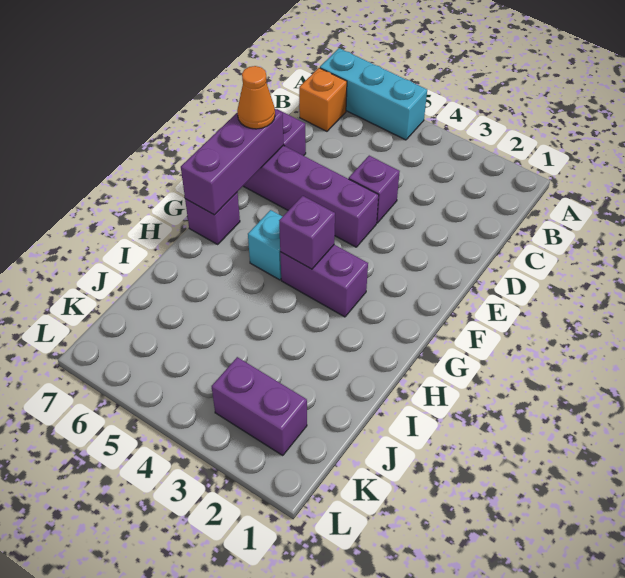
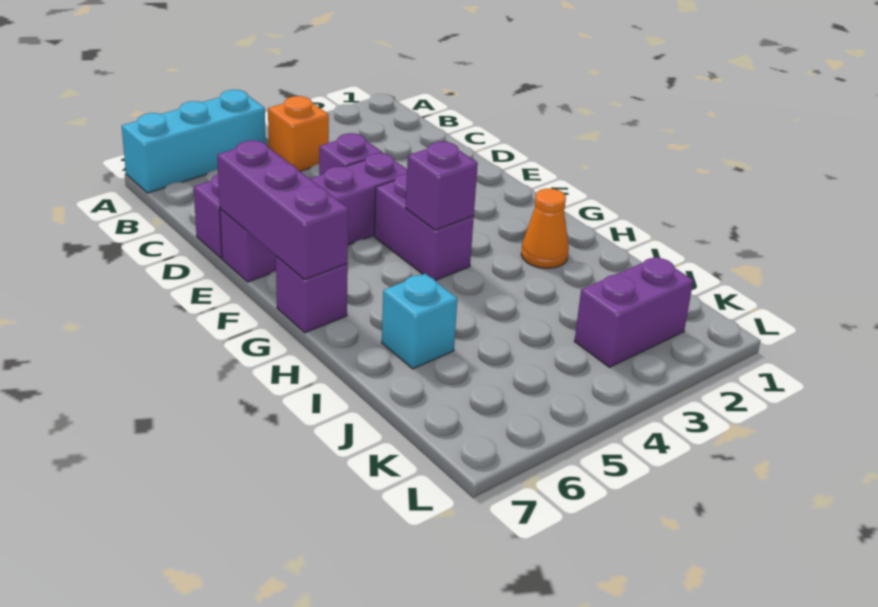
orange 1x1 brick [299,68,347,131] -> orange 1x1 brick moved to [268,96,329,171]
orange 1x1 cone [237,66,275,129] -> orange 1x1 cone moved to [521,189,569,268]
purple 1x2 brick [280,245,368,317] -> purple 1x2 brick turned to [374,174,474,281]
cyan 1x1 brick [248,210,283,280] -> cyan 1x1 brick moved to [382,274,457,369]

